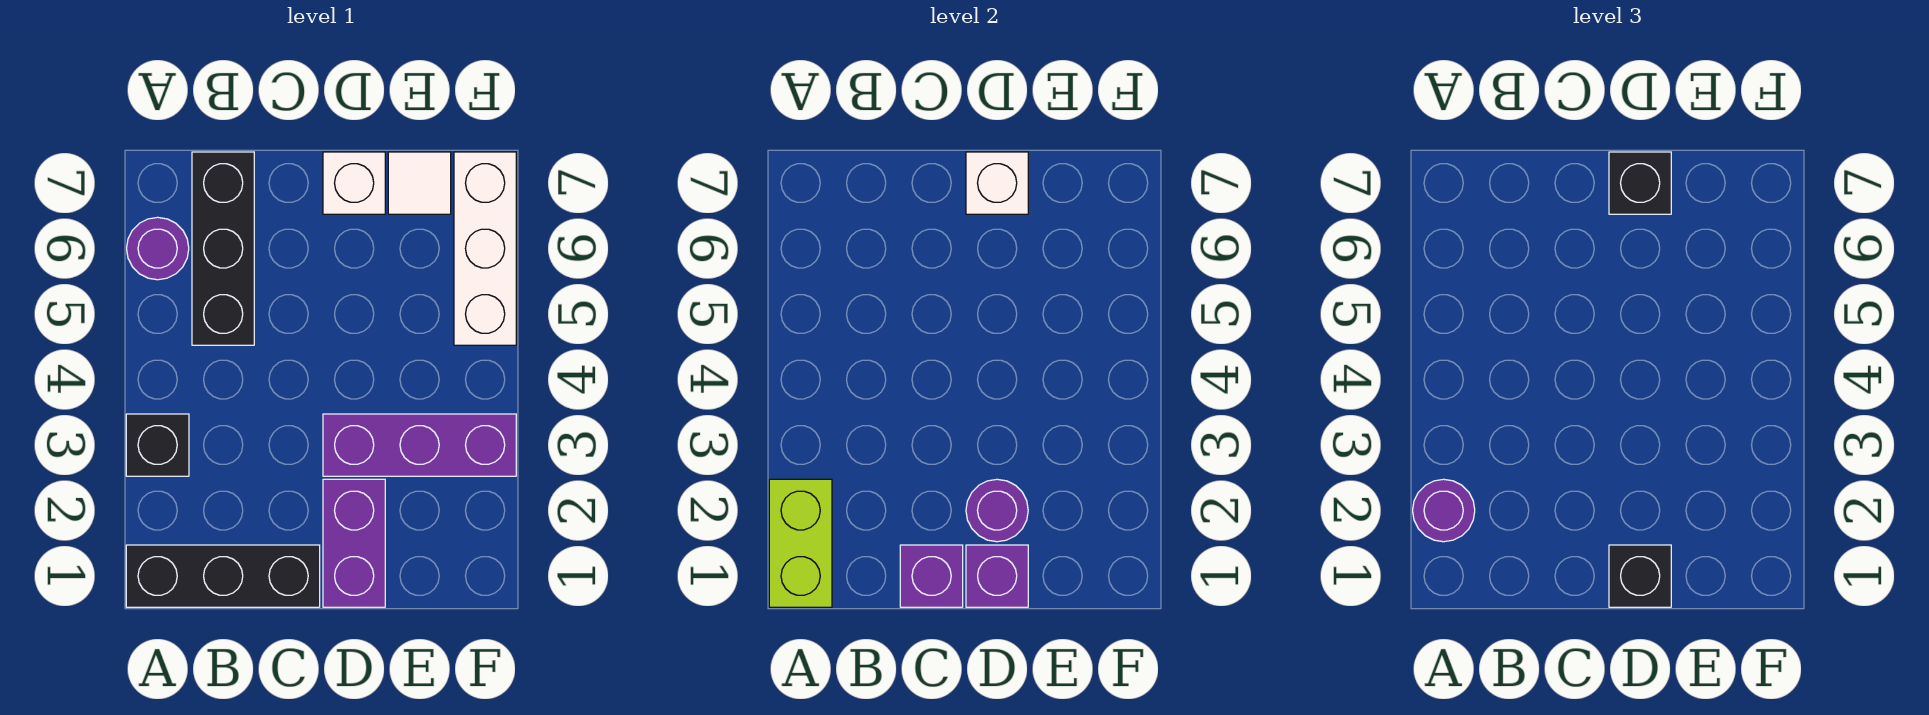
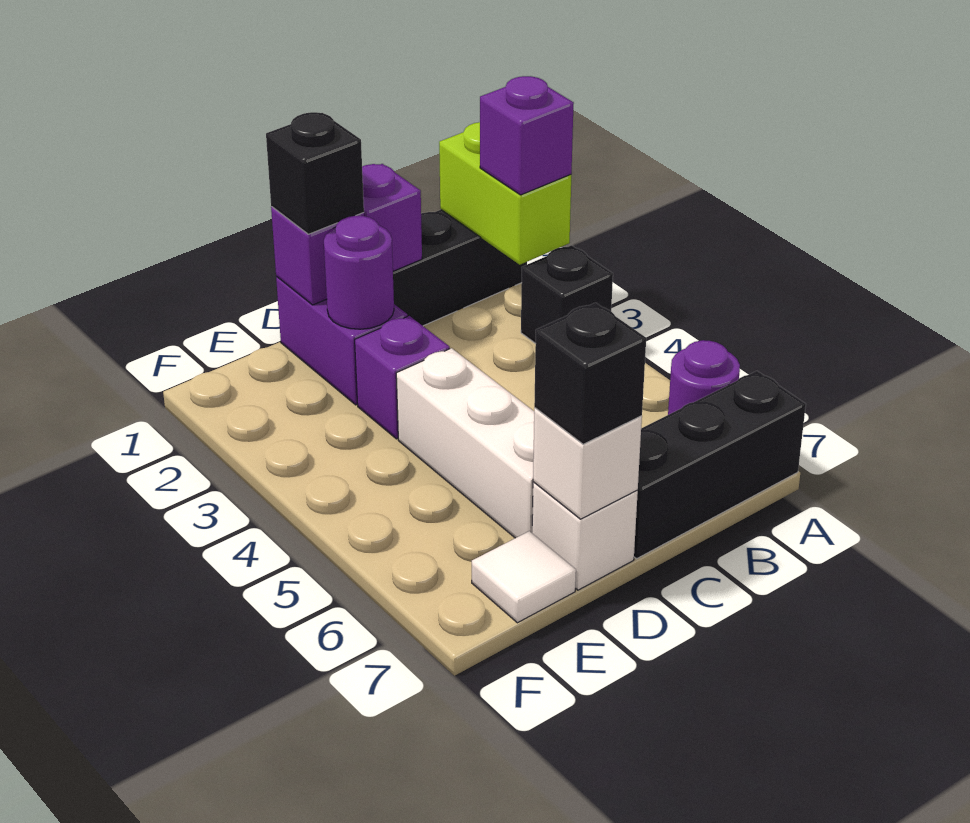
purple 1x1 round brick [1413,479,1475,542] -> purple 1x1 brick [480,76,574,195]
black 1x3 brick [192,152,254,345] -> black 1x3 brick turned to [634,371,806,559]
purple 1x3 brick [323,414,516,476] -> purple 1x1 brick [355,316,450,439]
white 1x3 brick [454,152,516,345] -> white 1x3 brick moved to [396,348,534,538]

